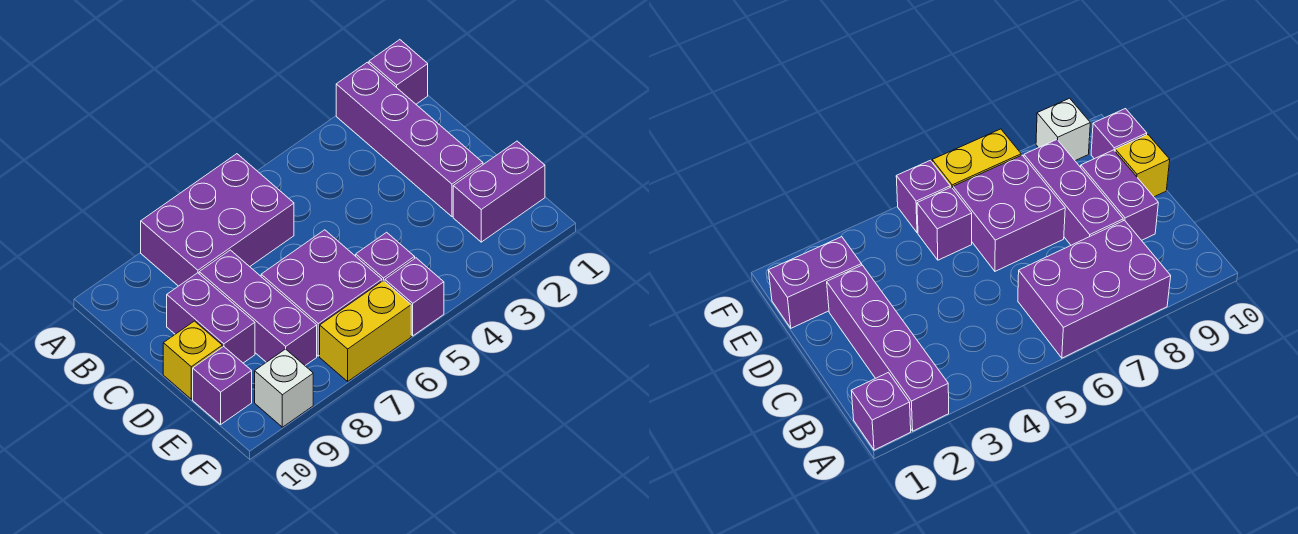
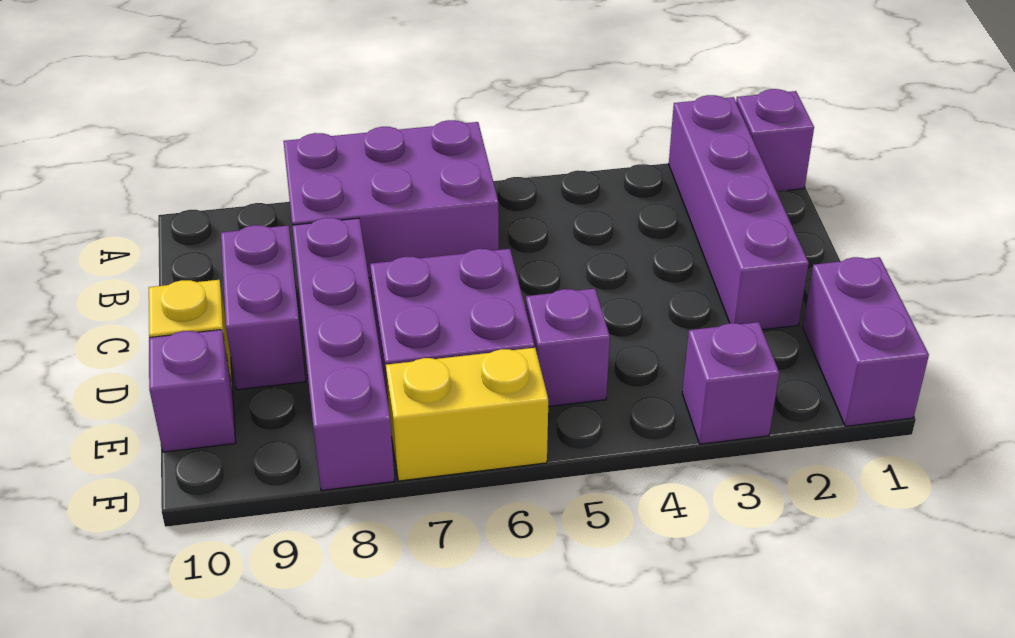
purple 1x3 brick [199,250,317,365] -> purple 1x4 brick [292,218,395,491]
purple 1x2 brick [453,141,545,242] -> purple 1x2 brick turned to [803,257,929,426]
purple 1x1 brick [385,258,444,336] -> purple 1x1 brick moved to [682,322,779,444]
white 1x1 brick [255,349,313,427] -> none

